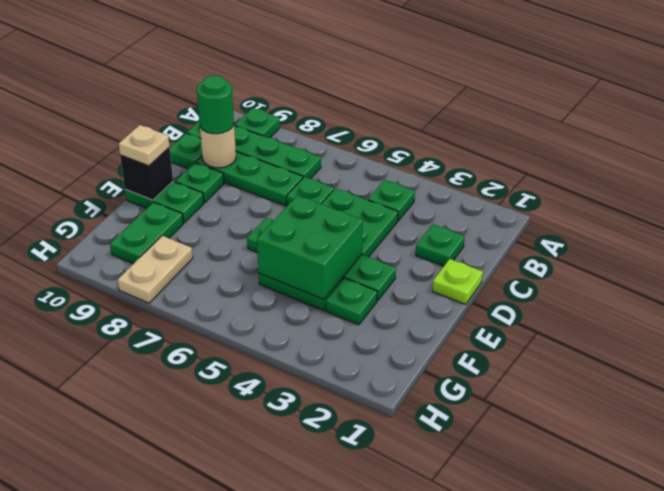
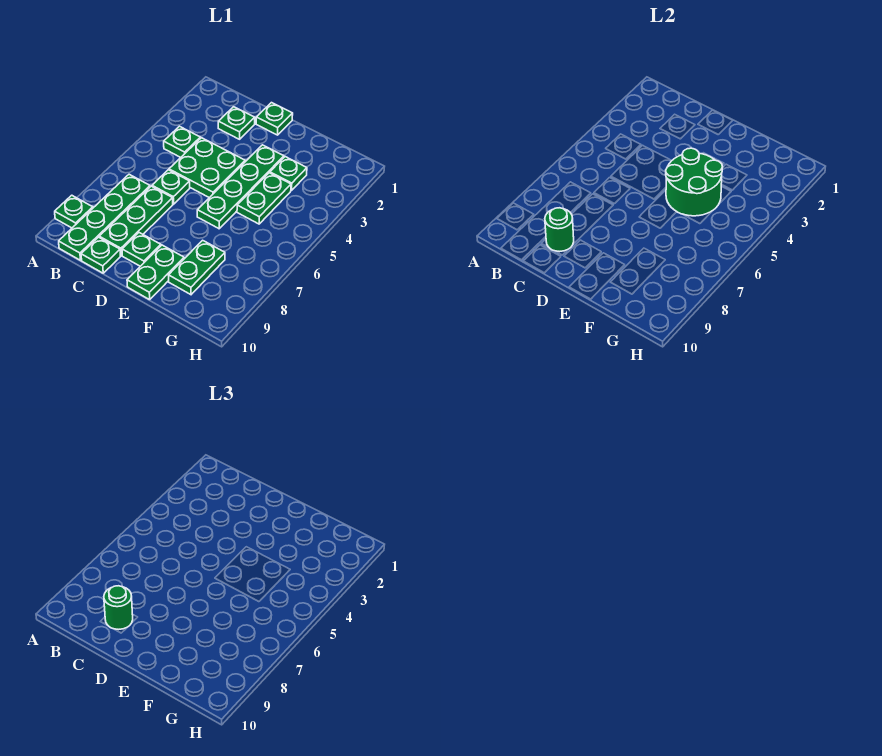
tan 1x1 round brick [200,125,236,168] -> green 1x1 round brick [545,208,574,251]
lime 1x1 plate [432,259,483,304] -> green 1x1 plate [256,103,293,135]
green 2x2 brick [257,195,363,299] -> green 2x2 round brick [666,148,723,216]
black 1x1 brick [120,148,173,200] -> none
tan 1x1 plate [119,125,170,166] -> none
green 1x2 plate [110,202,183,264] -> green 1x2 plate turned to [169,240,225,295]
tan 1x2 plate [118,236,193,303] -> none

